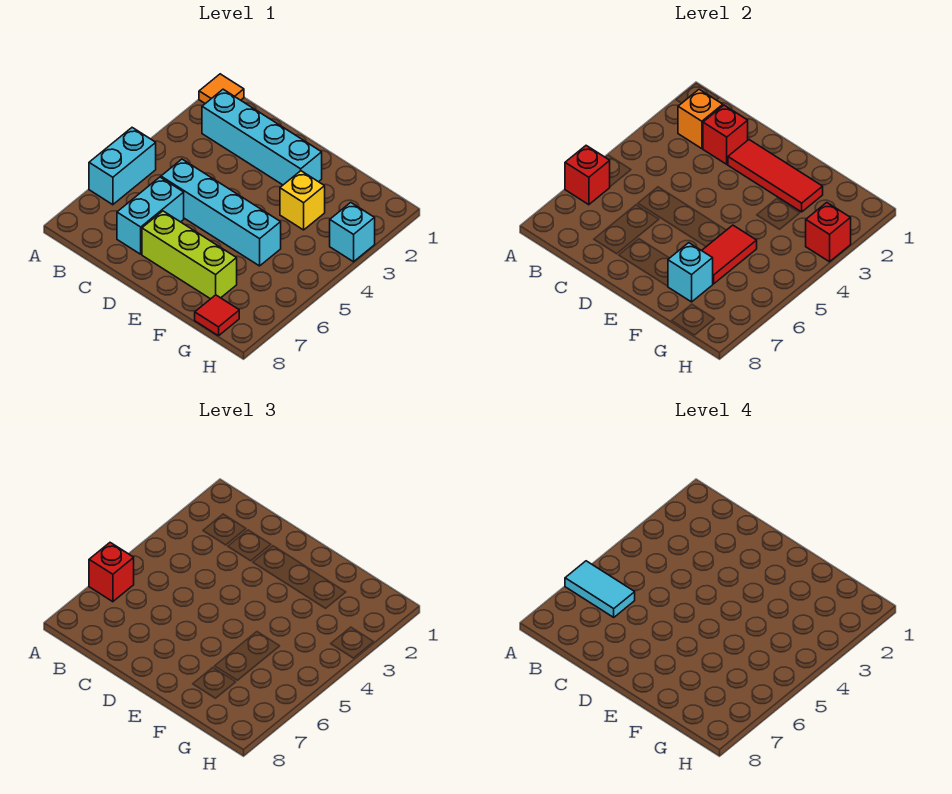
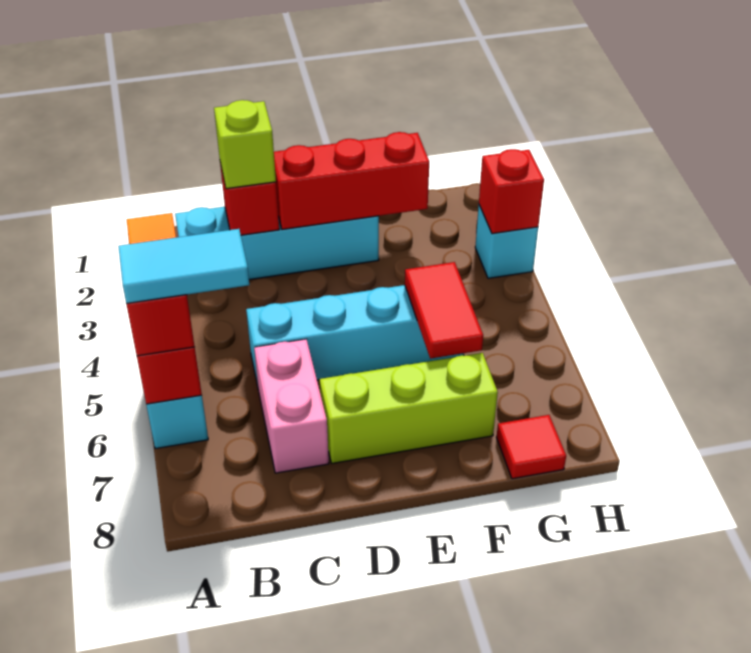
orange 1x1 brick [678,89,723,149] -> none
none -> lime 1x1 brick [214,100,276,189]
cyan 1x2 brick [117,177,184,254] -> pink 1x2 brick [254,339,329,473]
red 1x3 tile [728,140,823,212] -> red 1x3 brick [274,132,429,229]
yellow 1x1 brick [280,171,325,230] -> none
cyan 1x1 brick [668,243,713,302] -> none

